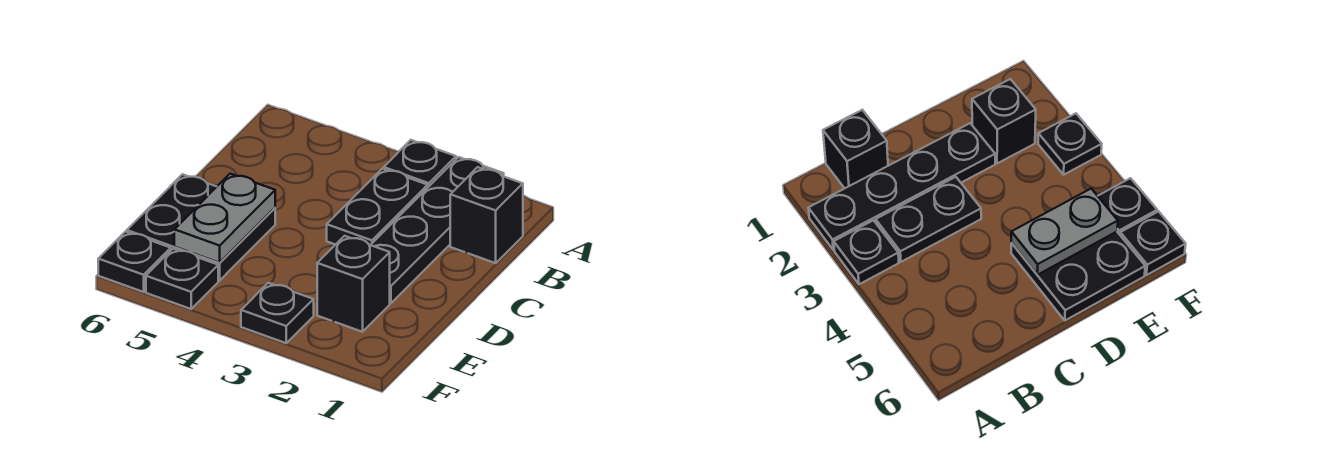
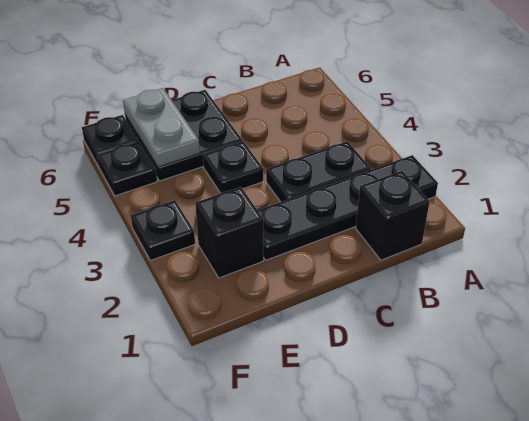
black 1x1 plate [384,140,456,187] -> black 1x1 plate moved to [203,141,263,193]
grey 1x2 plate [174,174,275,263] -> grey 1x2 plate turned to [123,88,200,167]

